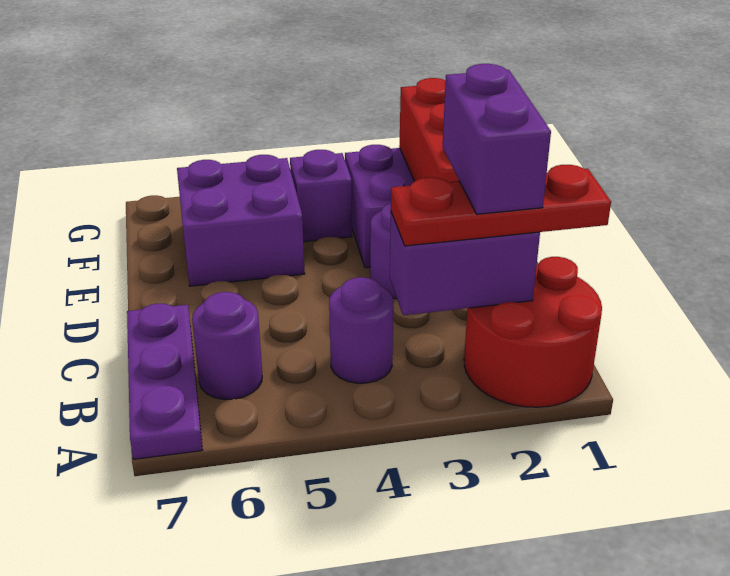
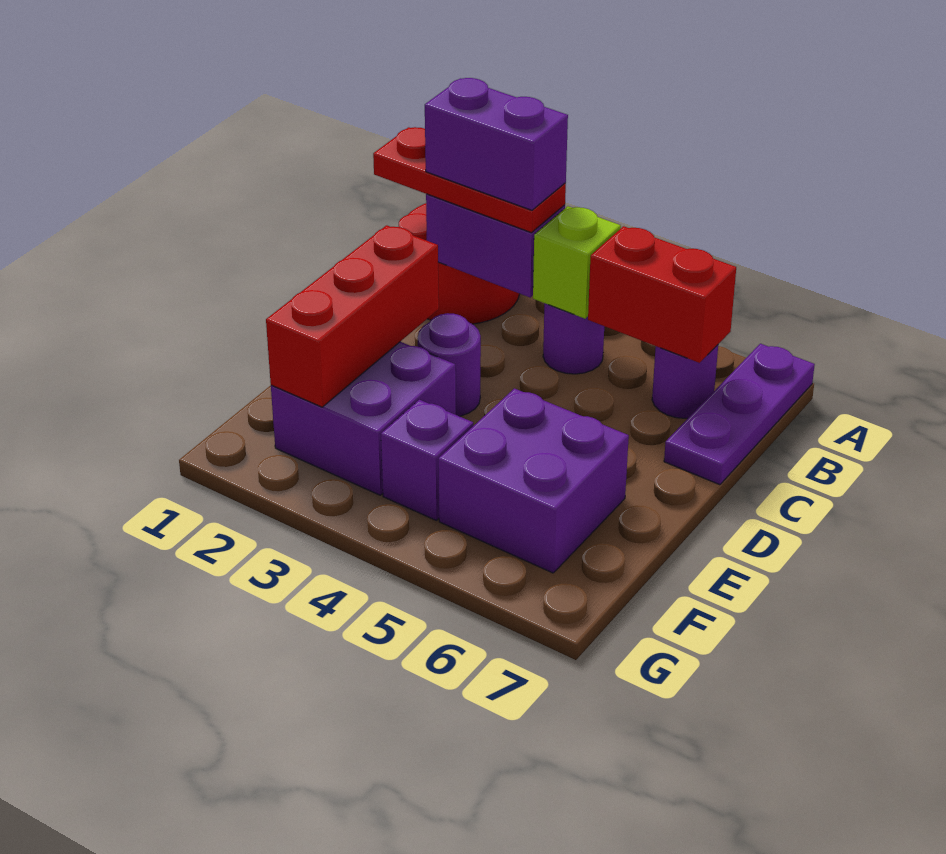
purple 1x2 brick [443,64,551,214] -> purple 1x2 brick turned to [425,78,568,210]
none -> lime 1x1 brick [533,206,621,319]
none -> red 1x2 brick [588,226,736,363]

